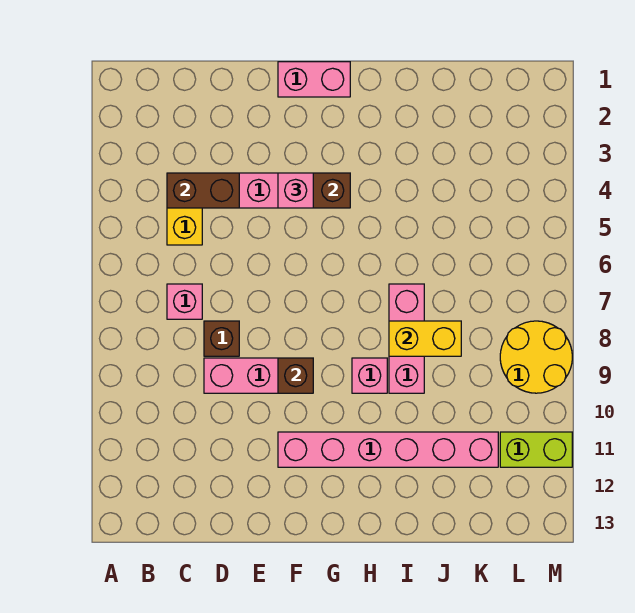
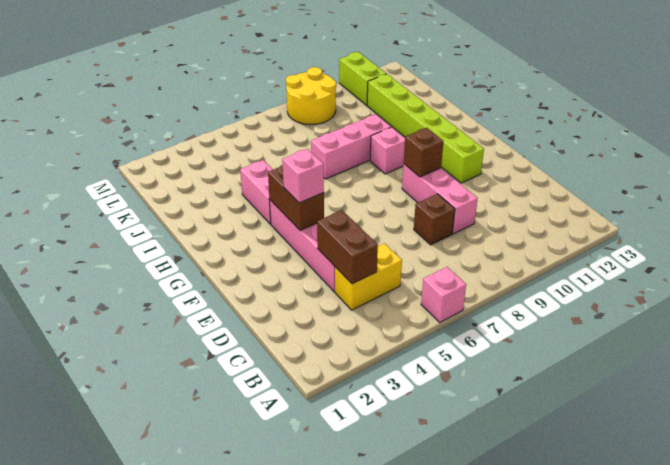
pink 1x1 brick [167,284,202,319] -> pink 1x1 brick moved to [421,267,466,322]
pink 1x2 brick [278,62,350,97] -> pink 1x2 brick moved to [240,160,273,224]
pink 1x6 brick [278,432,498,467] -> lime 1x6 brick [367,74,484,183]
yellow 1x2 brick [389,321,461,356] -> none

